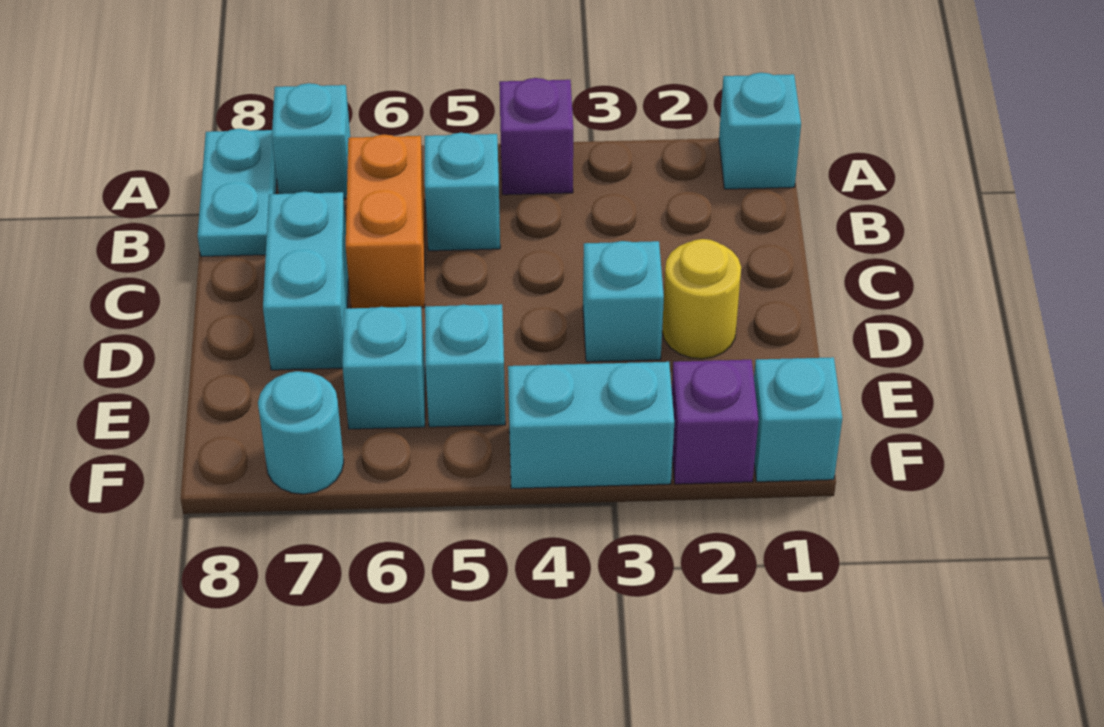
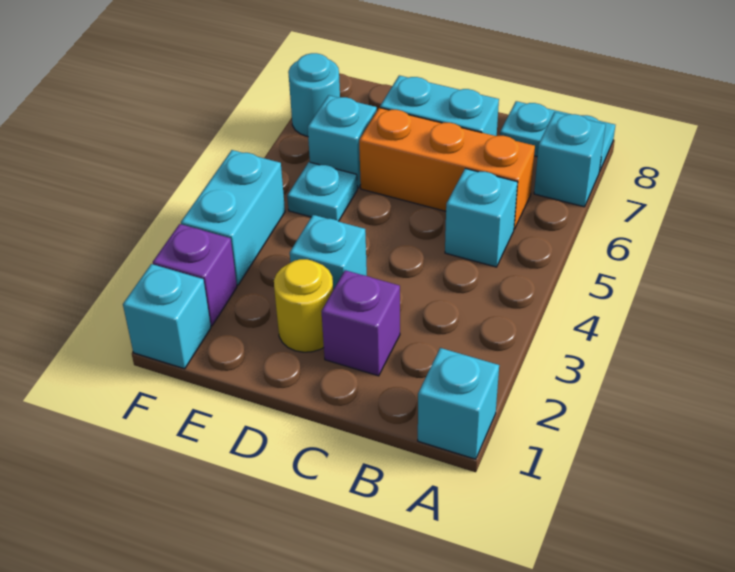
purple 1x1 brick [499,78,573,195] -> purple 1x1 brick moved to [321,270,400,376]
orange 1x2 brick [346,135,425,308] -> orange 1x3 brick [359,108,535,229]
cyan 1x1 brick [425,304,505,427] -> cyan 1x1 plate [287,162,357,221]

